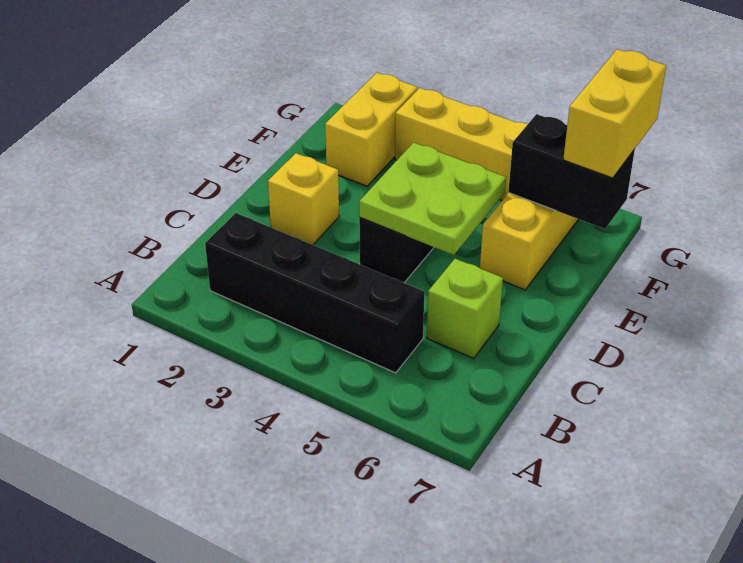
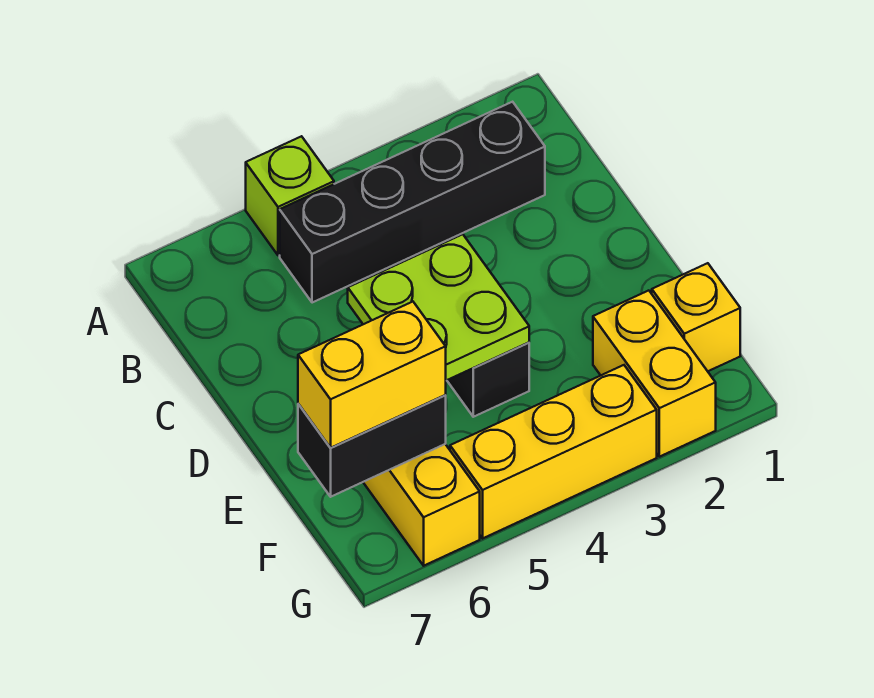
lime 1x1 brick [427,258,503,359] -> lime 1x1 brick moved to [246,136,334,255]
yellow 1x1 brick [268,153,339,245] -> yellow 1x1 brick moved to [652,263,740,371]
yellow 1x2 brick [563,49,666,178] -> yellow 1x2 brick turned to [298,302,446,448]

